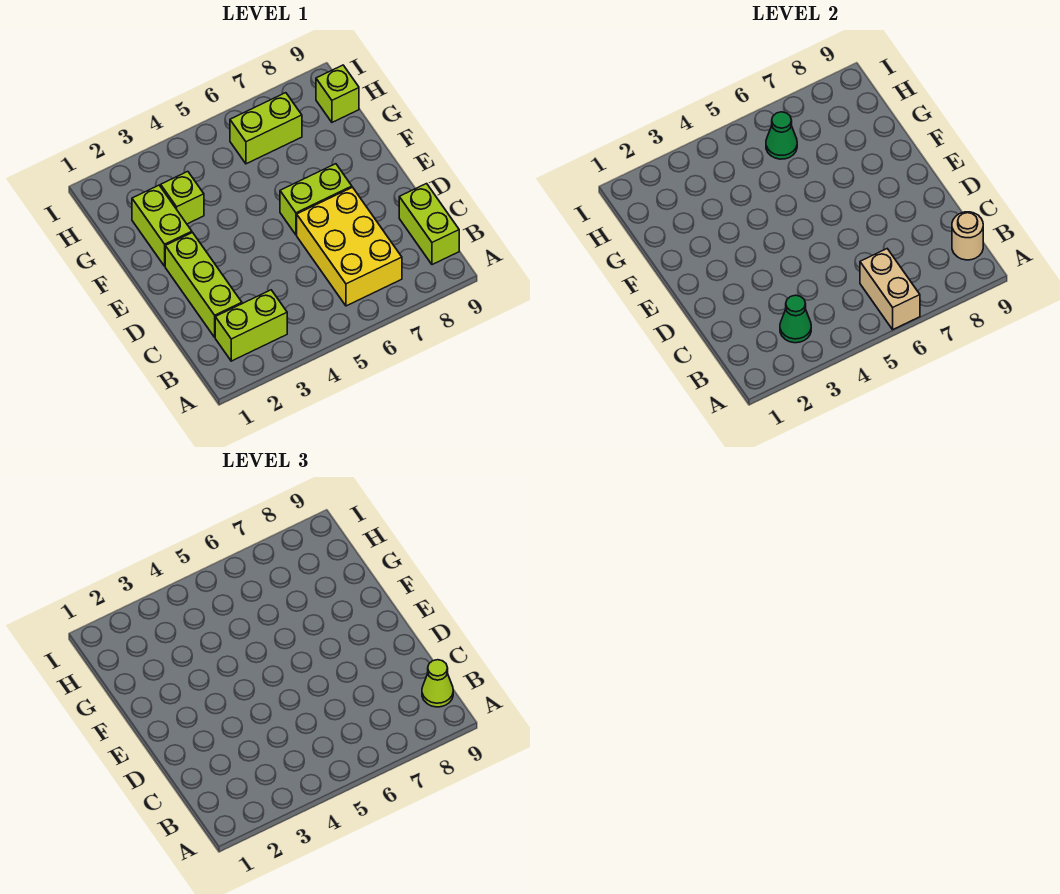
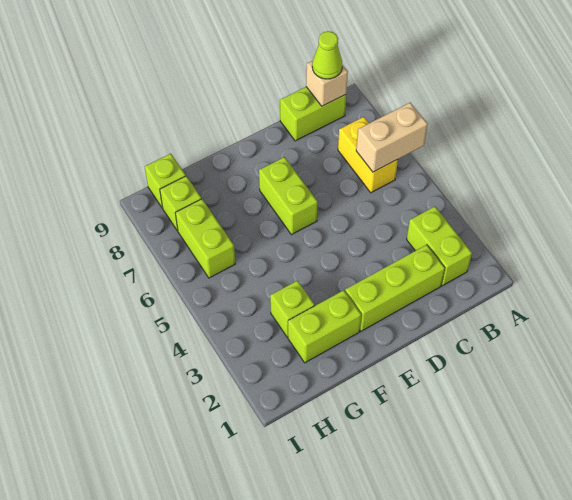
green 1x1 cone [780,295,811,343] -> none
yellow 2x3 brick [297,187,402,306] -> yellow 1x2 brick [338,117,398,193]
tan 1x1 round brick [952,212,983,260] -> tan 1x1 brick [306,61,348,106]
green 1x1 cone [766,112,797,159] -> none
none -> lime 1x1 brick [160,176,202,231]

